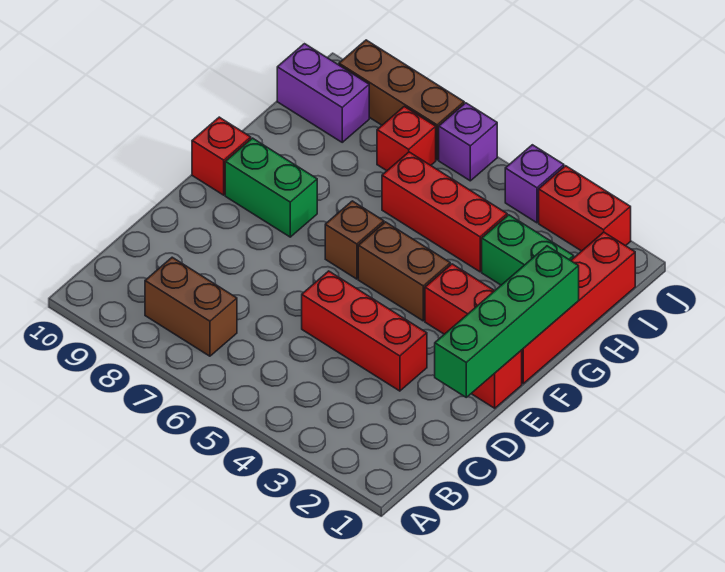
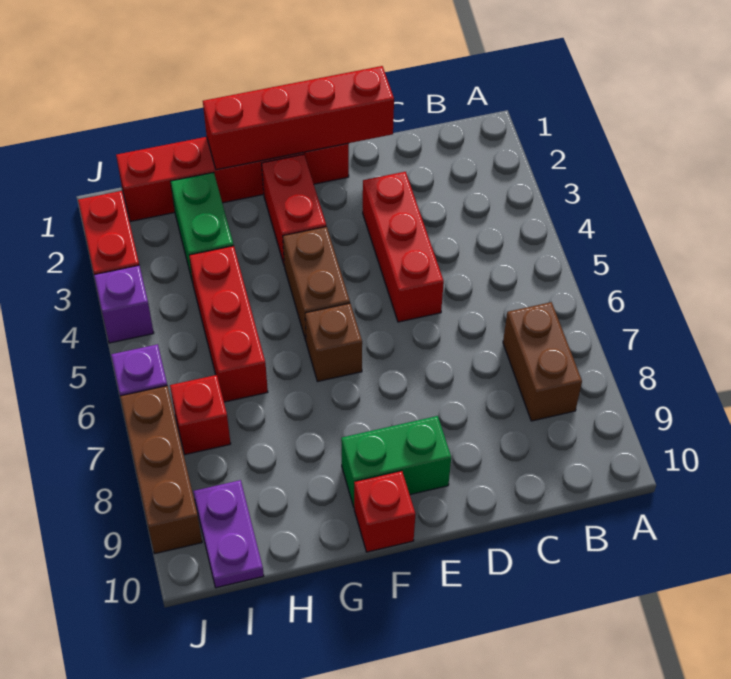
green 1x4 brick [435,246,579,397] -> red 1x4 brick [203,66,394,170]
green 1x2 brick [225,138,317,237] -> green 1x2 brick turned to [341,416,451,507]
purple 1x2 brick [277,44,369,142] -> purple 1x2 plate [193,480,264,588]

